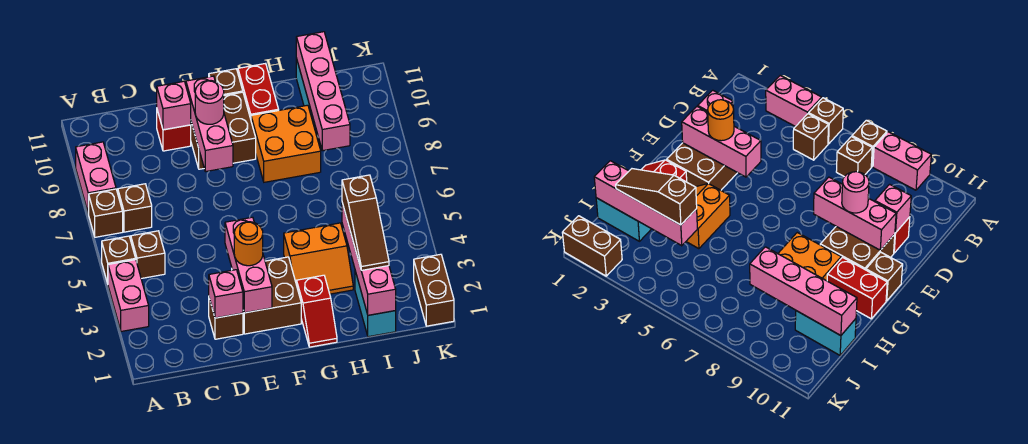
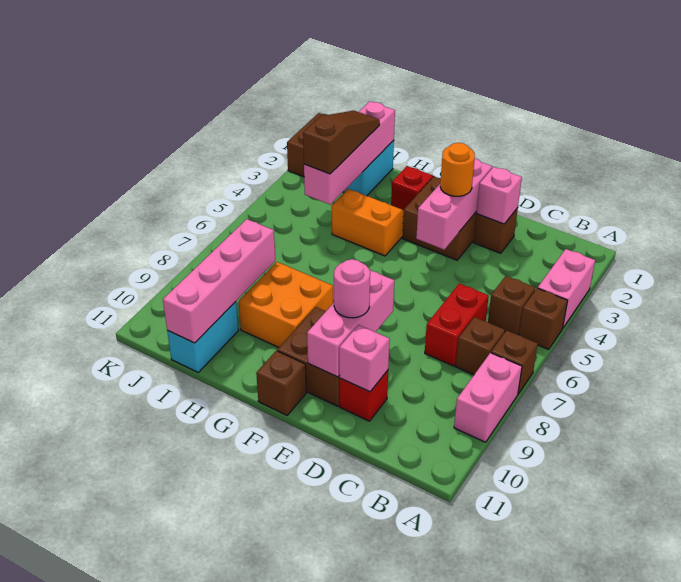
red 1x2 brick [238,63,279,119] -> red 1x2 brick moved to [425,283,489,366]

